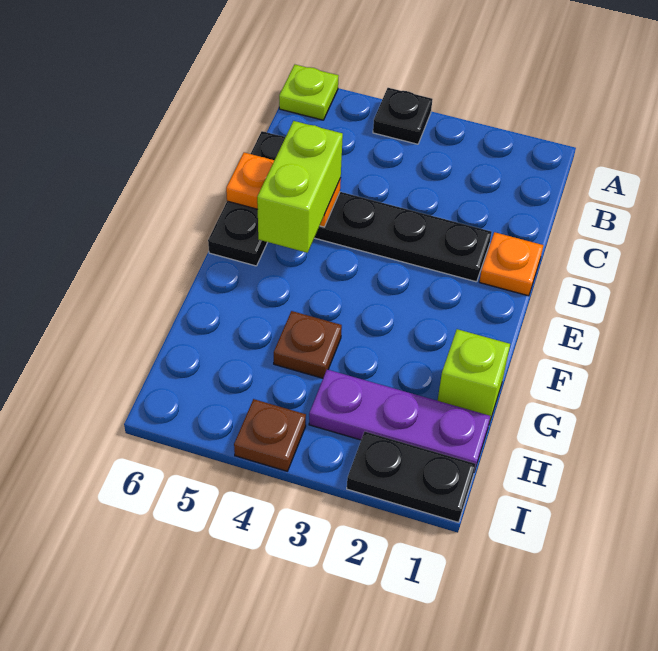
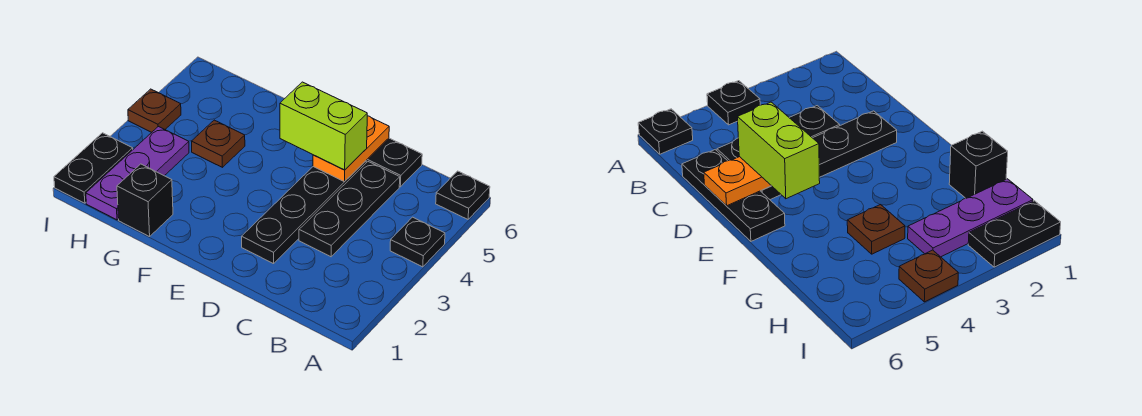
lime 1x1 plate [279,65,338,120] -> black 1x1 plate [436,171,490,219]
none -> black 1x3 plate [299,162,400,257]
orange 1x1 plate [479,232,543,296] -> none
lime 1x1 brick [438,329,510,423] -> black 1x1 brick [117,164,173,237]

